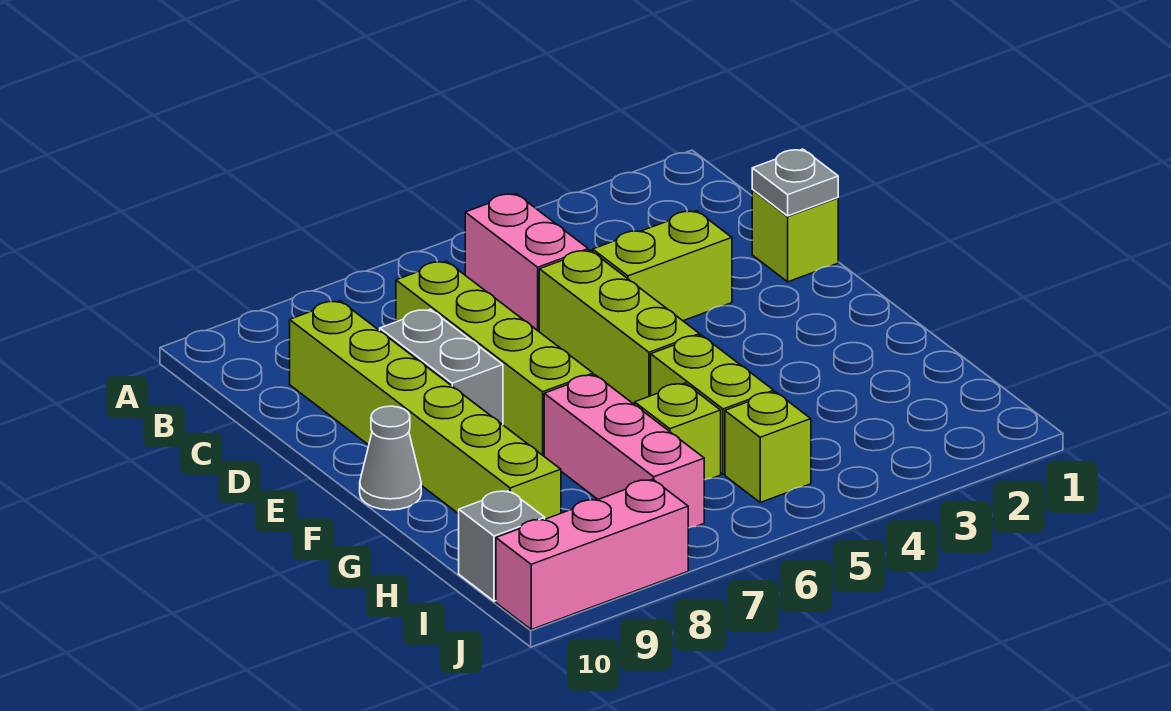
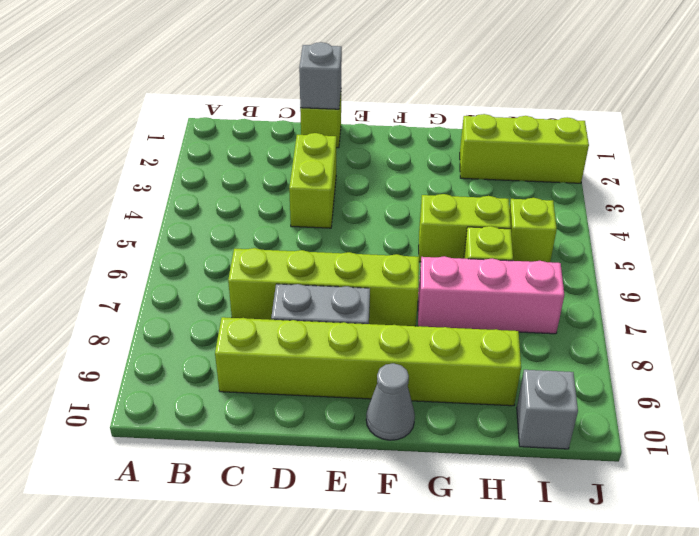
pink 1x2 brick [465,194,588,331] -> none
grey 1x1 plate [752,149,838,216] -> grey 1x1 brick [299,42,342,109]
lime 1x3 brick [539,250,700,405] -> lime 1x3 brick moved to [460,114,589,183]
pink 1x3 brick [496,479,688,629] -> none

